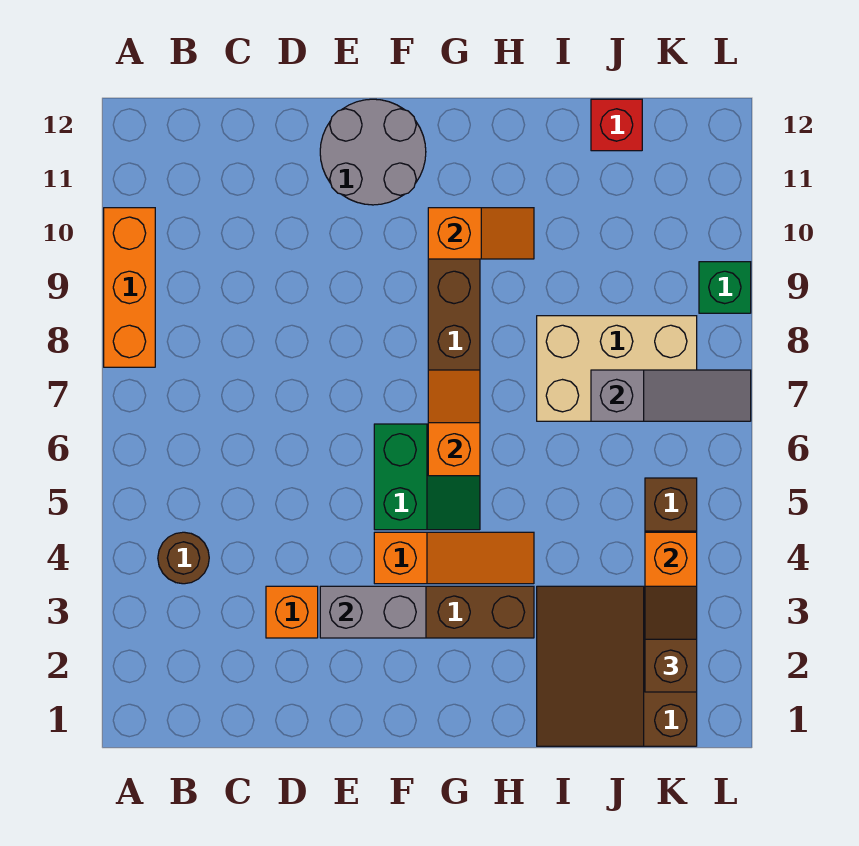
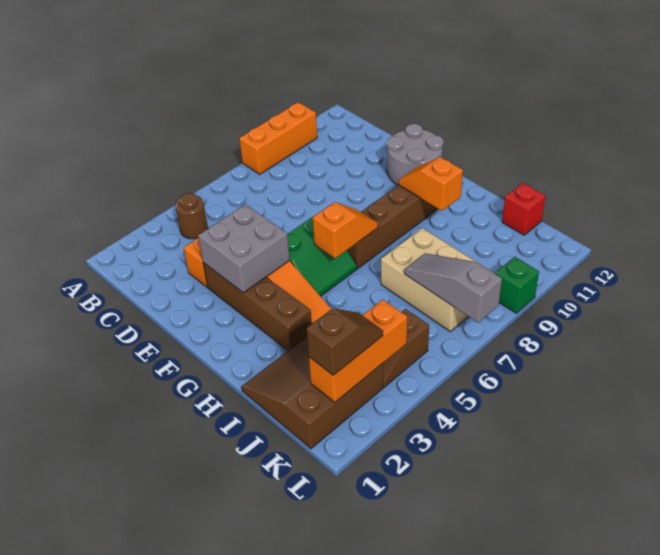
grey 1x2 brick [320,586,426,638] -> grey 2x2 brick [198,205,290,293]
orange 1x2 slope [428,208,534,259] -> orange 1x2 slope turned to [399,157,463,211]
grey 1x3 slope [591,370,751,421] -> grey 1x3 slope turned to [404,253,502,323]

